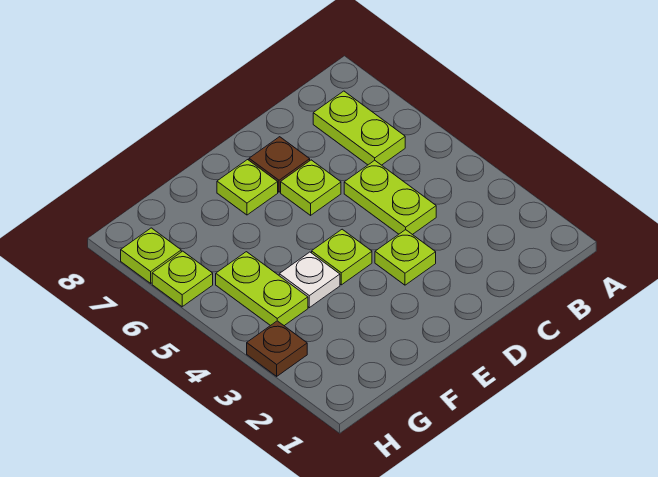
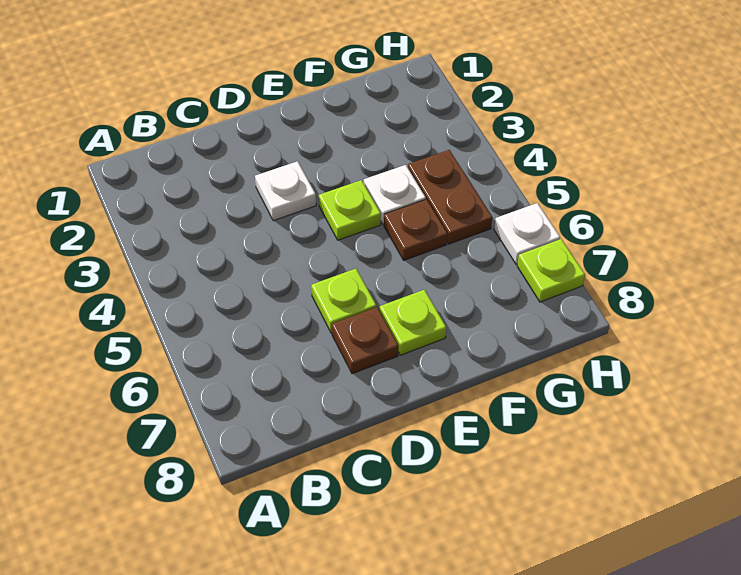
lime 1x2 plate [313,91,405,165] -> none
lime 1x2 plate [344,160,436,235] -> none
lime 1x1 plate [375,230,436,285] -> white 1x1 plate [255,161,316,221]
lime 1x2 plate [216,252,308,326] -> brown 1x2 plate [408,150,492,244]
brown 1x1 plate [247,321,307,376] -> brown 1x1 plate moved to [384,199,447,260]
lime 1x1 plate [152,251,213,307] -> white 1x1 plate [494,203,560,264]

